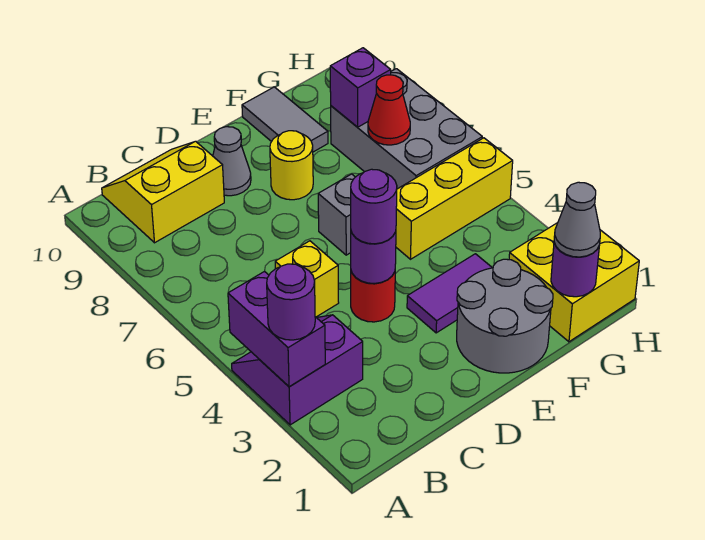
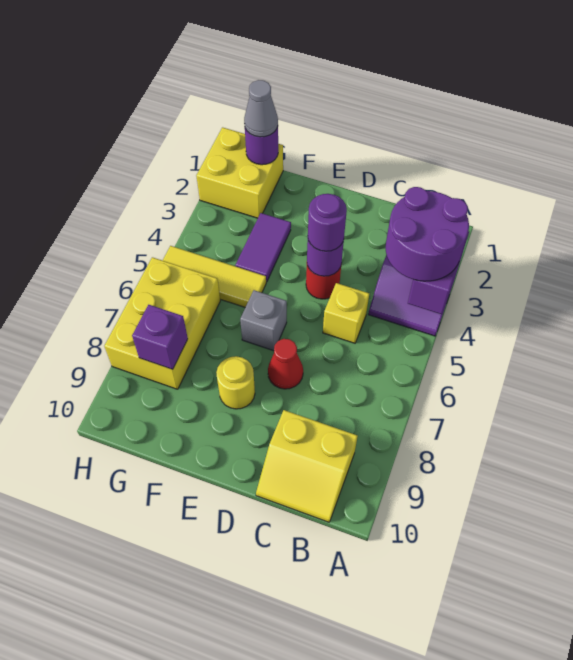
purple 1x1 round brick [267,264,315,340] -> purple 2x2 round brick [386,187,469,281]
grey 1x1 cone [213,127,251,196] -> none
grey 2x2 round brick [457,259,553,373] -> none
purple 1x2 tile [407,254,492,333] -> purple 1x2 tile turned to [235,213,291,282]
yellow 1x3 brick [396,138,513,259] -> yellow 1x3 tile [163,246,266,307]
grey 1x2 tile [242,87,328,152] -> none
grey 2x3 brick [331,69,482,189] -> yellow 2x3 brick [104,257,220,389]
red 1x1 cone [368,75,410,145] -> red 1x1 cone moved to [268,339,303,389]

